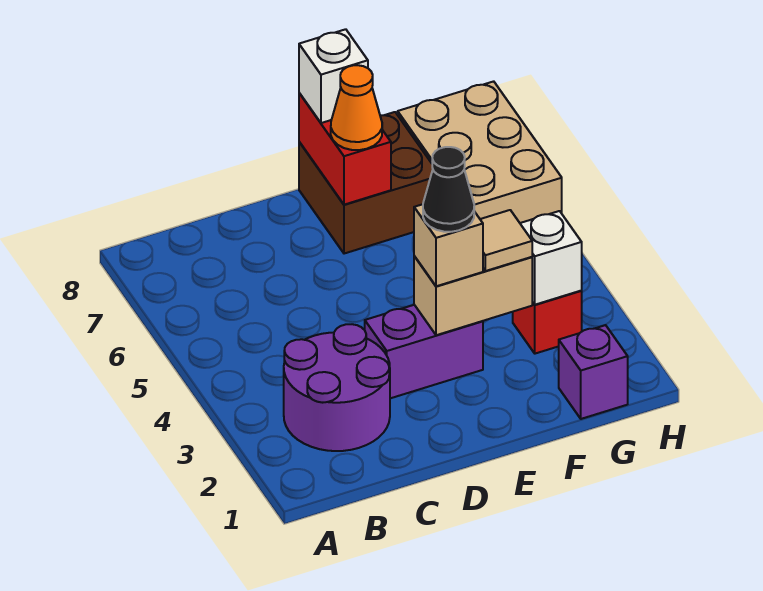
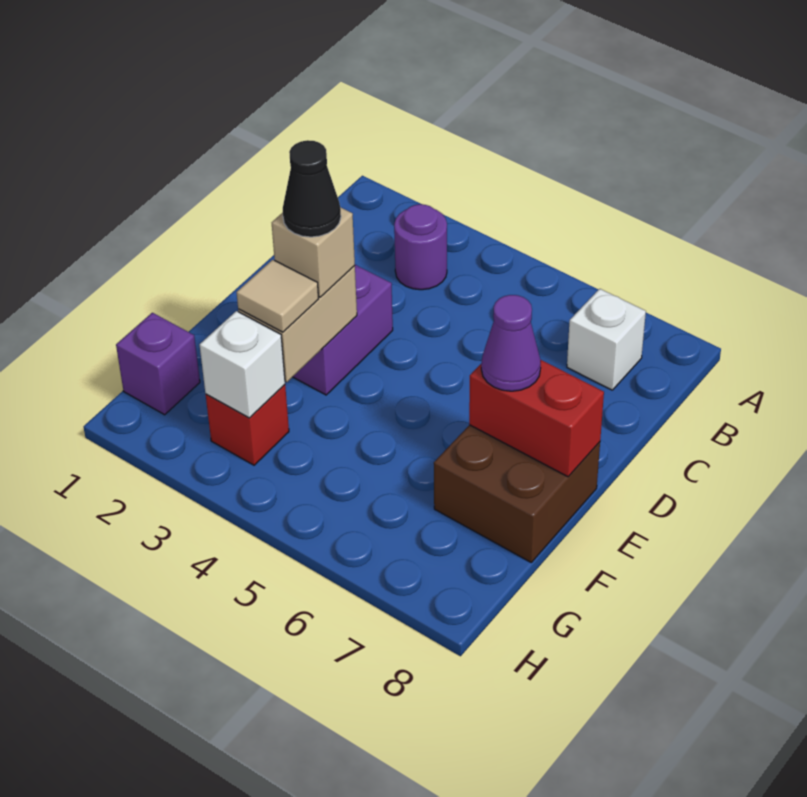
purple 2x2 round brick [284,324,390,451] -> purple 1x1 round brick [394,204,447,290]
orange 1x1 cone [331,65,382,150] -> purple 1x1 cone [481,295,541,391]
white 1x1 brick [299,29,368,123] -> white 1x1 brick moved to [567,289,646,390]
tan 2x3 brick [398,81,562,223] -> none

